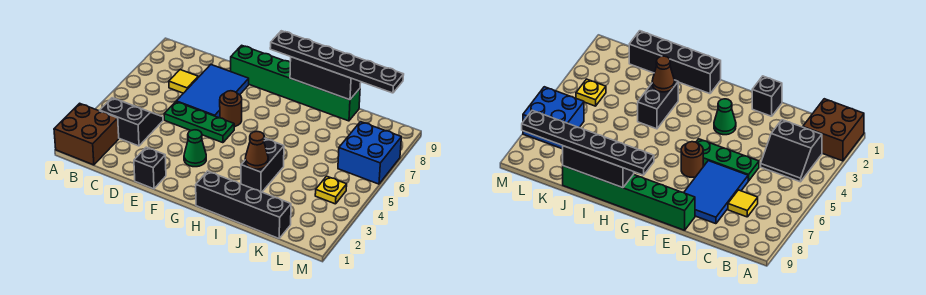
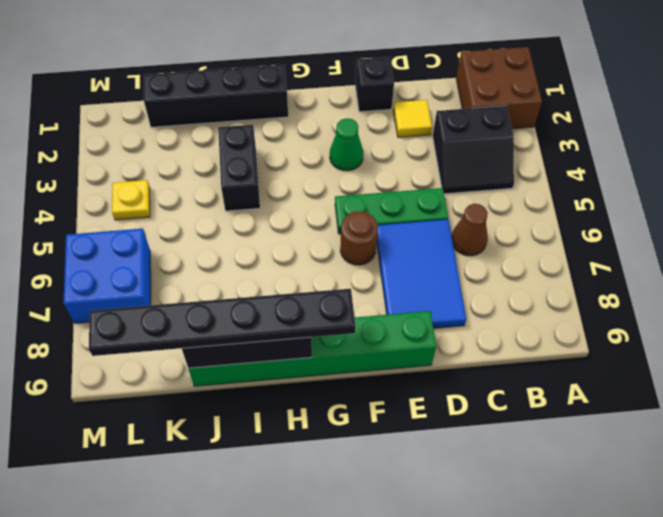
yellow 1x1 tile [169,70,198,93] -> yellow 1x1 tile moved to [393,100,432,137]
brown 1x1 cone [245,132,268,169] -> brown 1x1 cone moved to [452,204,488,256]

